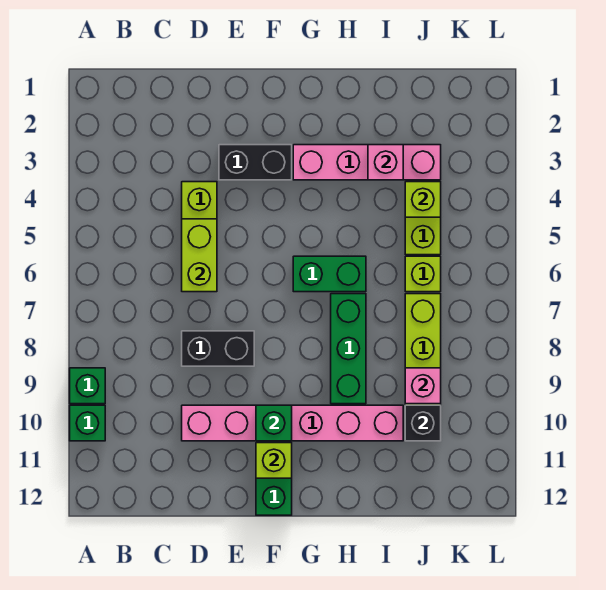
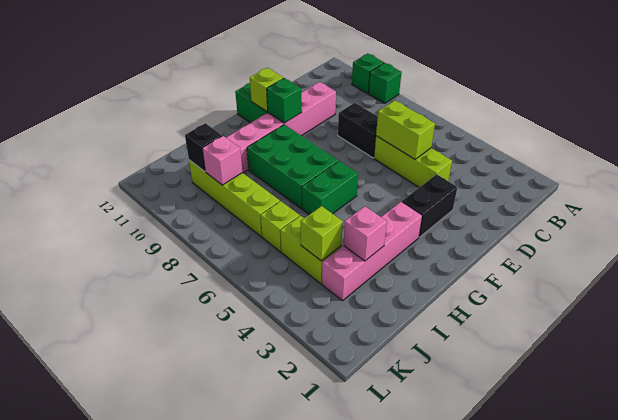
black 1x2 brick [182,331,254,366] -> black 1x2 brick turned to [338,103,378,158]
green 1x3 brick [331,294,366,404] -> green 2x3 brick [247,125,338,208]

